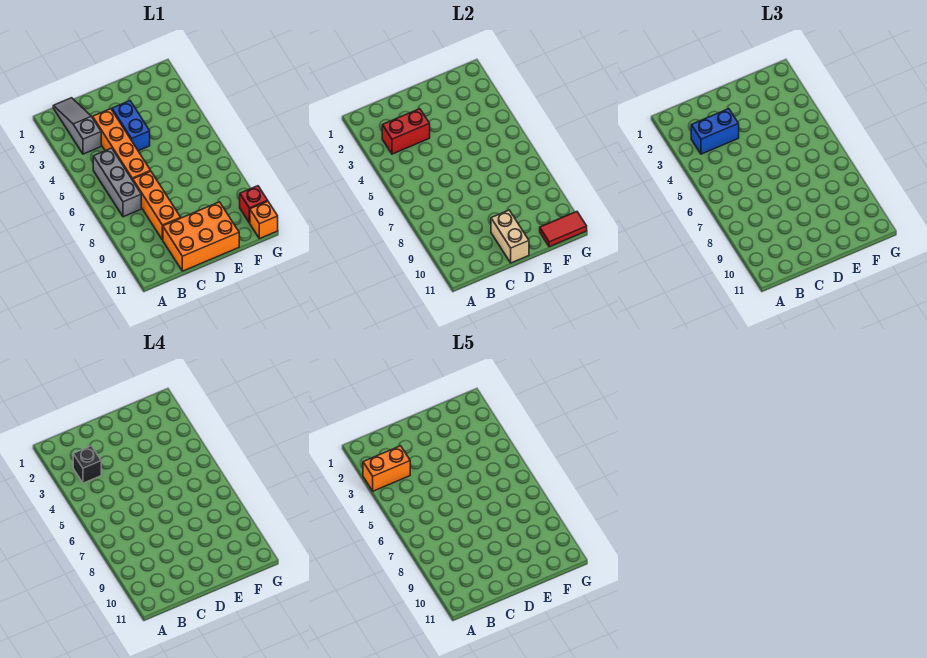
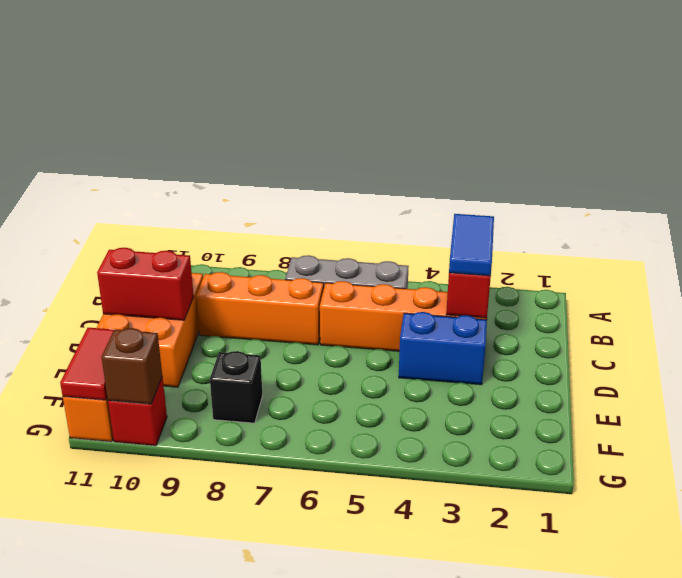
orange 1x2 brick [363,446,410,491] -> none
grey 1x3 slope [53,98,101,154] -> none
blue 1x2 brick [691,109,739,154] -> blue 1x2 tile [449,214,494,276]
black 1x1 brick [73,446,101,483] -> black 1x1 brick moved to [210,351,263,423]
tan 1x2 brick [491,210,529,263] -> red 1x2 brick [97,248,194,320]
none -> brown 1x1 brick [101,328,162,404]

